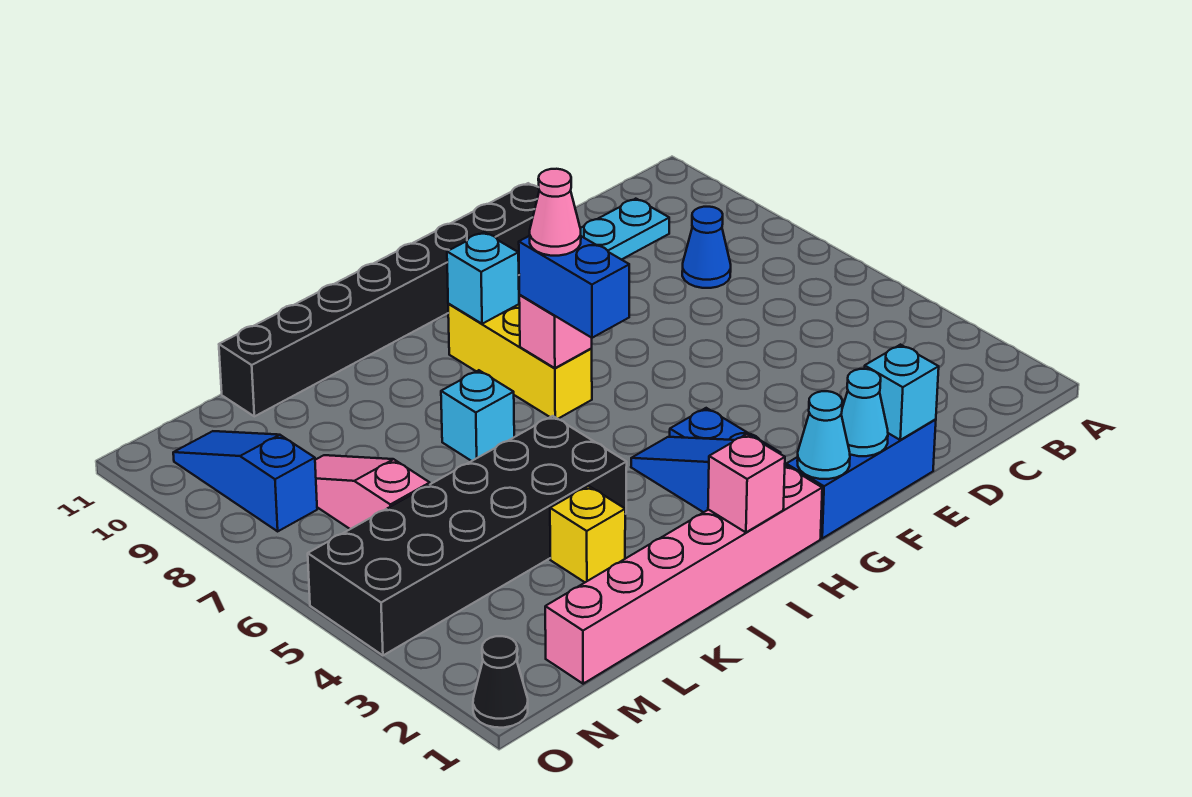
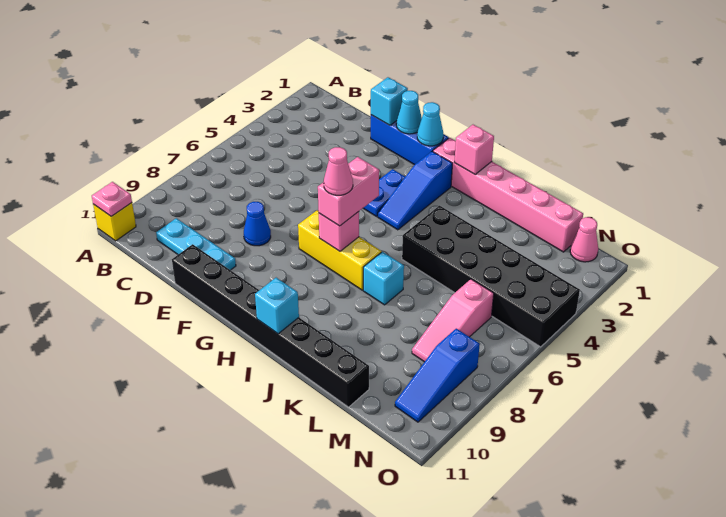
none -> pink 1x1 plate [92,182,132,216]
blue 1x1 cone [682,207,731,288] -> blue 1x1 cone moved to [244,202,271,246]
blue 1x2 brick [519,236,629,338] -> pink 1x2 brick [318,157,379,226]
yellow 1x3 brick [448,304,592,419] -> yellow 1x3 brick turned to [298,210,381,290]
cyan 1x1 brick [447,232,519,324] -> cyan 1x1 brick moved to [255,278,299,334]
yellow 1x1 brick [550,486,625,582] -> yellow 1x1 brick moved to [93,203,136,241]
none -> pink 1x1 cone [570,217,598,262]
black 1x1 cone [473,636,528,728] -> none

